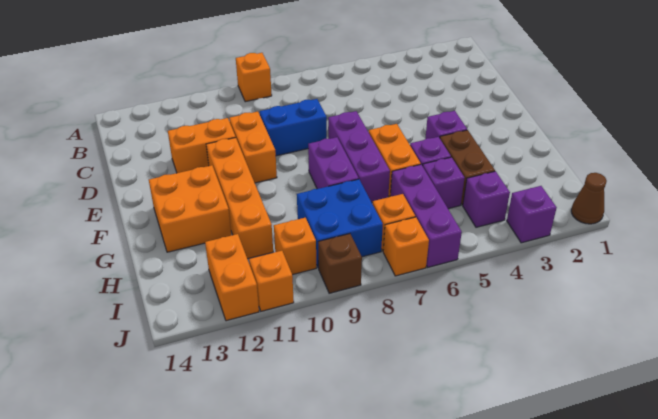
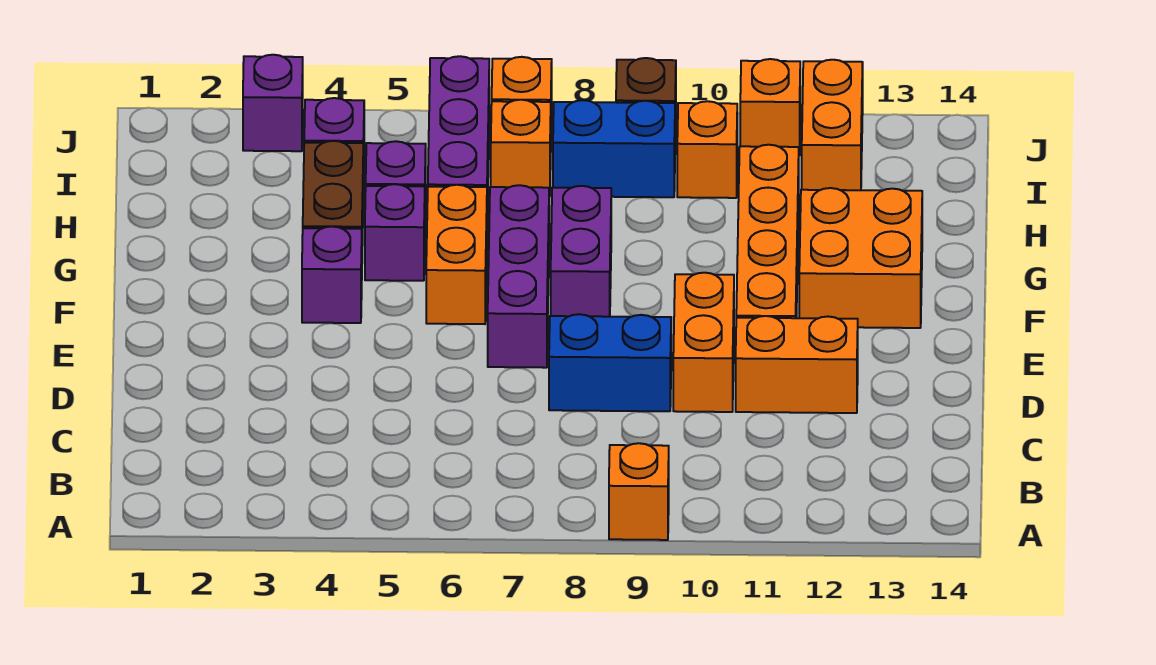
blue 2x2 brick [297,179,383,268] -> blue 1x2 brick [553,100,675,197]
brown 1x1 cone [571,173,607,224] -> none

